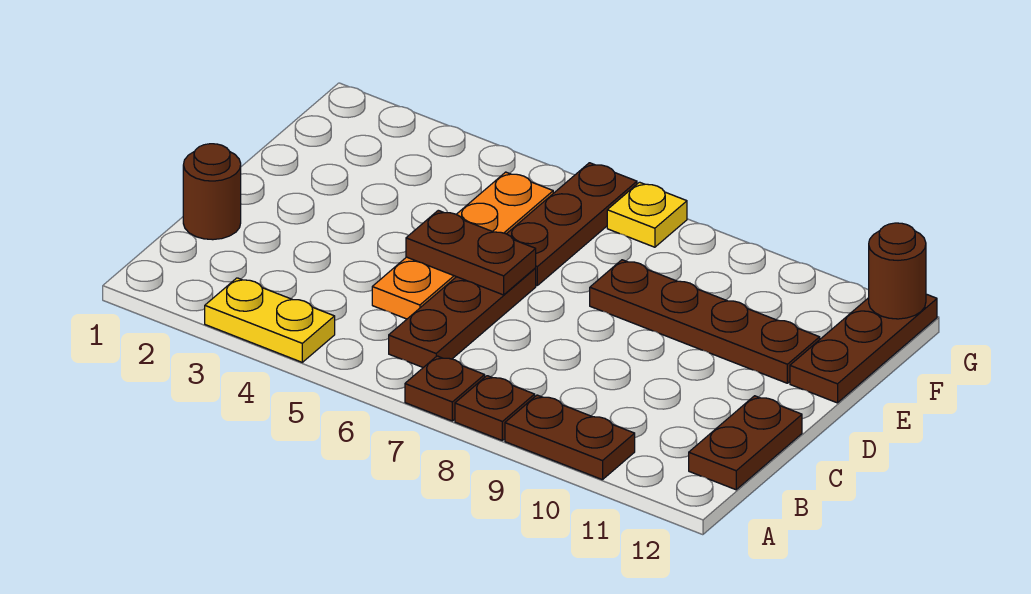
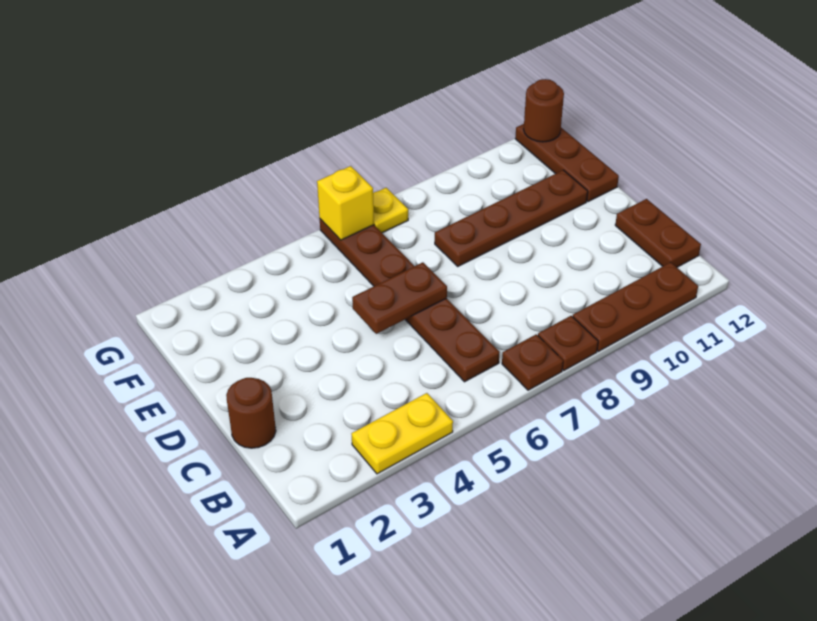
brown 1x2 plate [505,395,635,480] -> brown 1x3 plate [573,262,698,351]
orange 1x4 plate [372,172,553,319] -> none
none -> yellow 1x1 brick [317,166,374,240]

